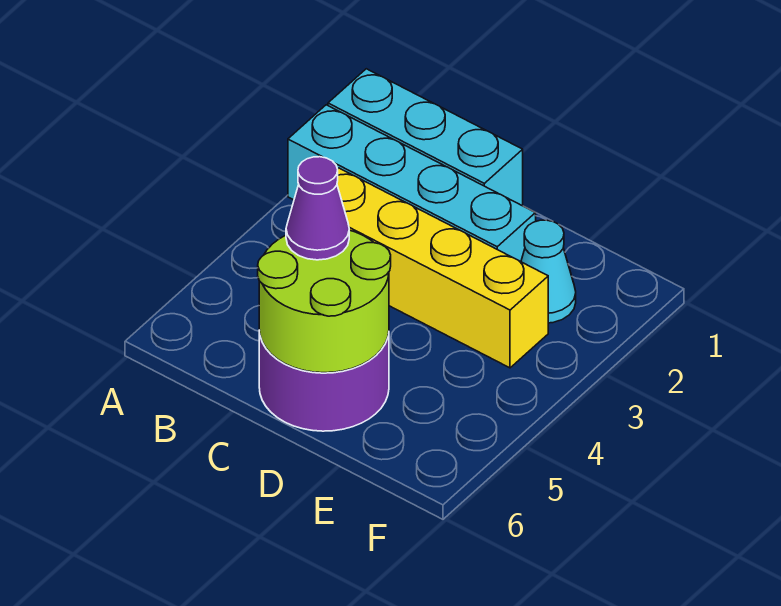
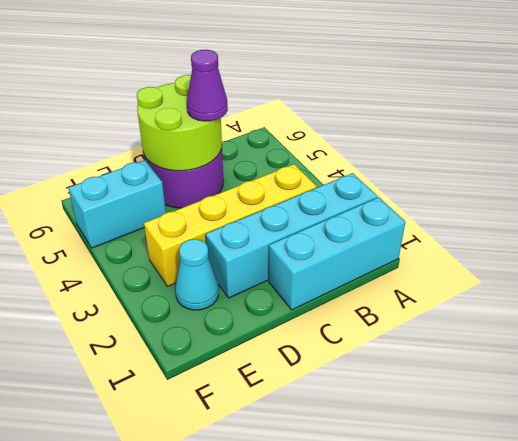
none -> cyan 1x2 brick [68,160,166,248]

